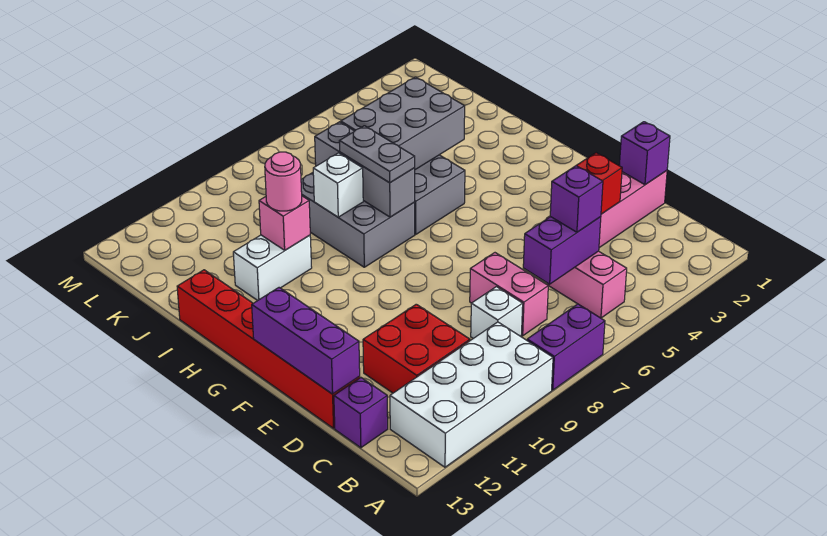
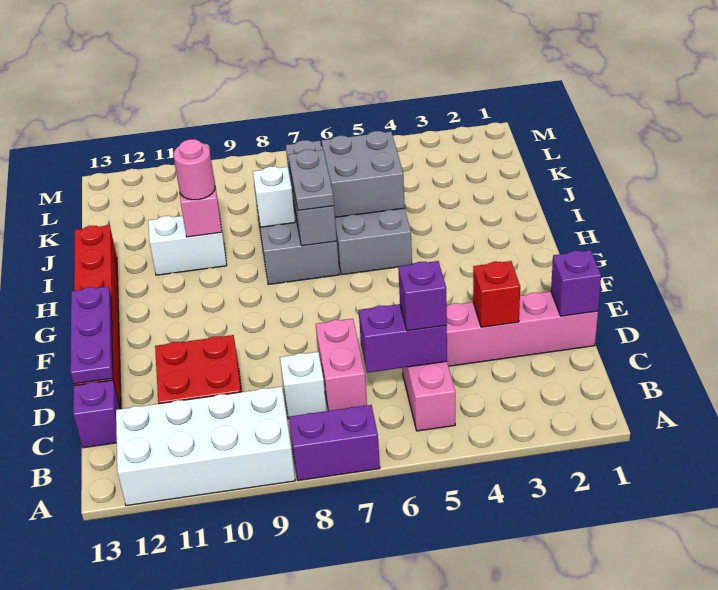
purple 1x3 brick [252,288,360,394] -> purple 1x3 plate [70,286,113,384]
grey 2x3 brick [341,77,465,170] -> grey 2x2 brick [322,131,405,217]

